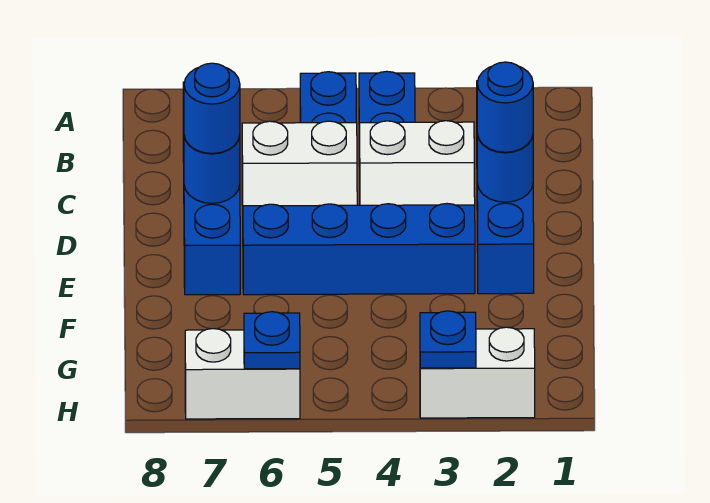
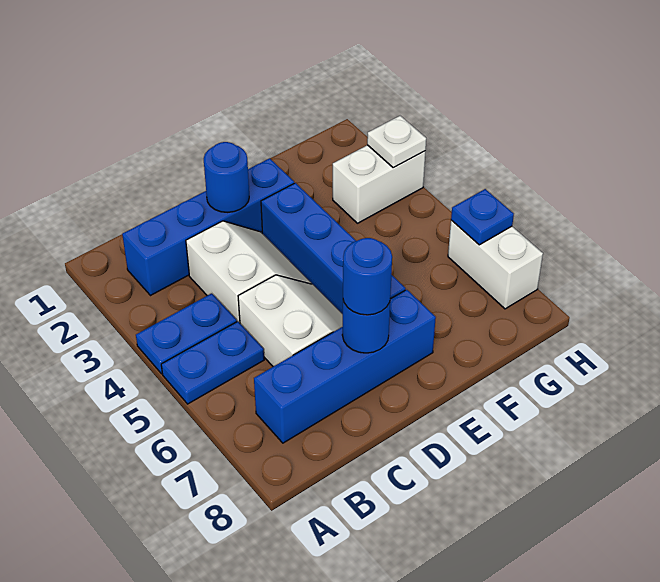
blue 1x1 round brick [477,62,533,152] -> none
white 1x2 brick [420,327,535,418] -> white 1x2 brick turned to [333,145,425,223]
blue 1x1 plate [420,311,476,368] -> white 1x1 plate [367,116,426,168]

